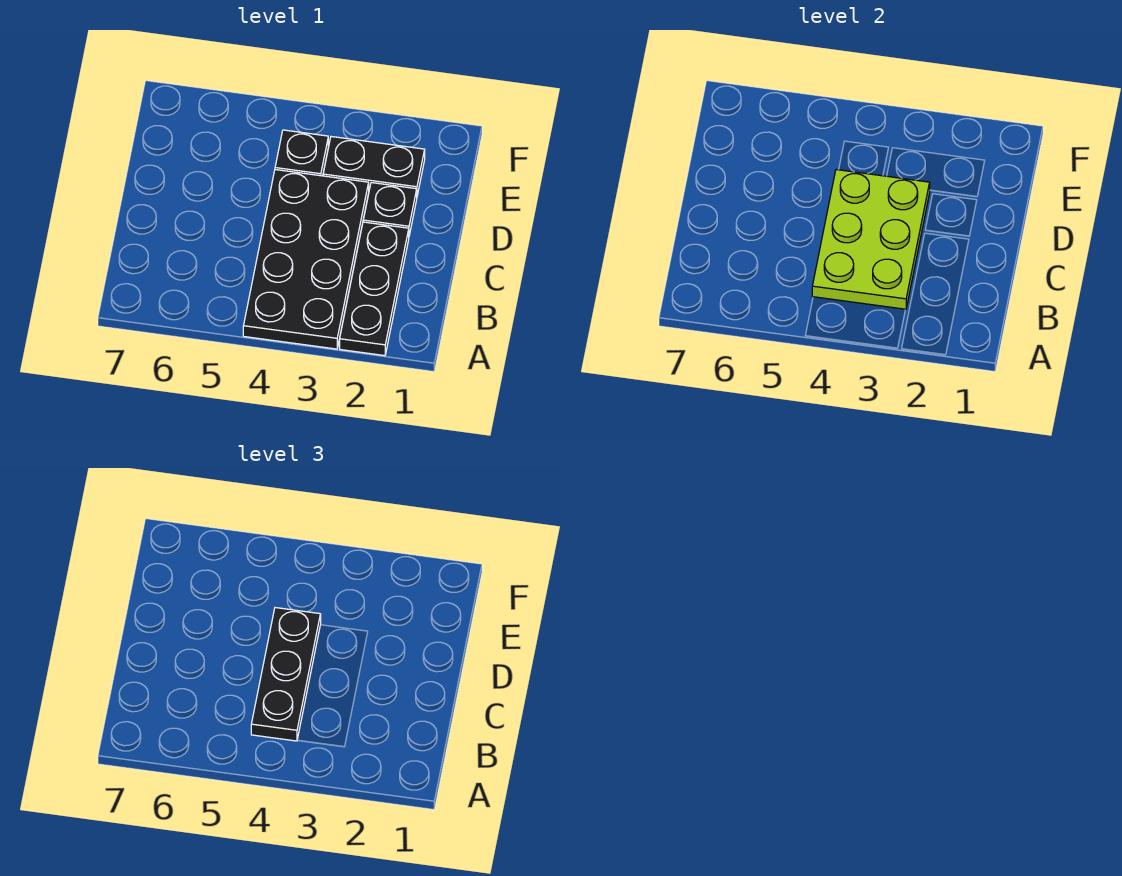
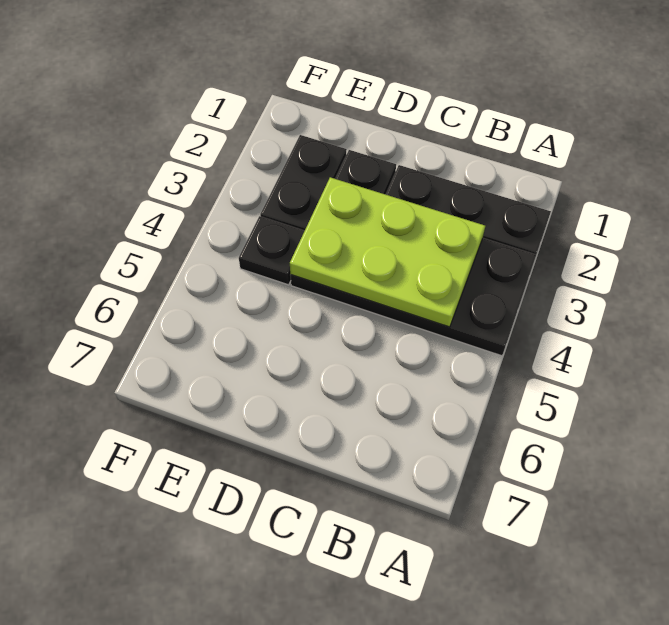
black 1x3 plate [251,608,321,741] -> none

